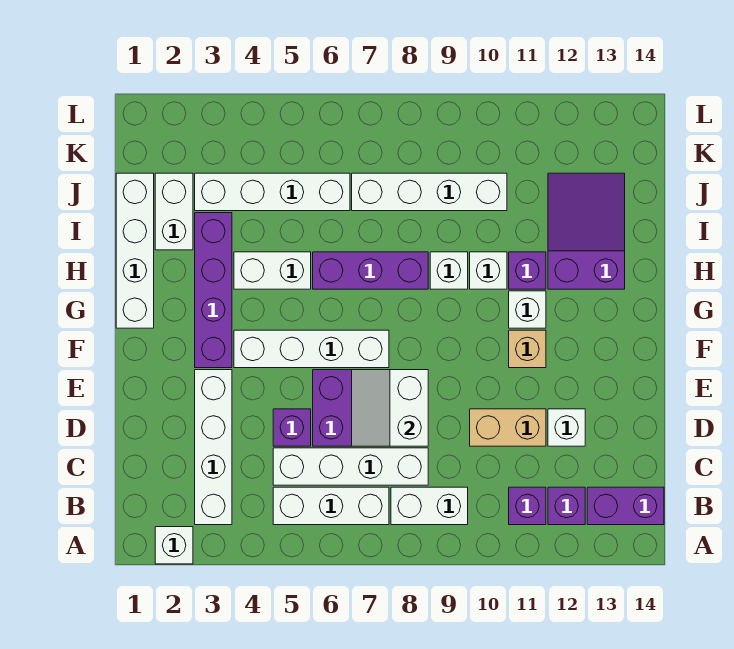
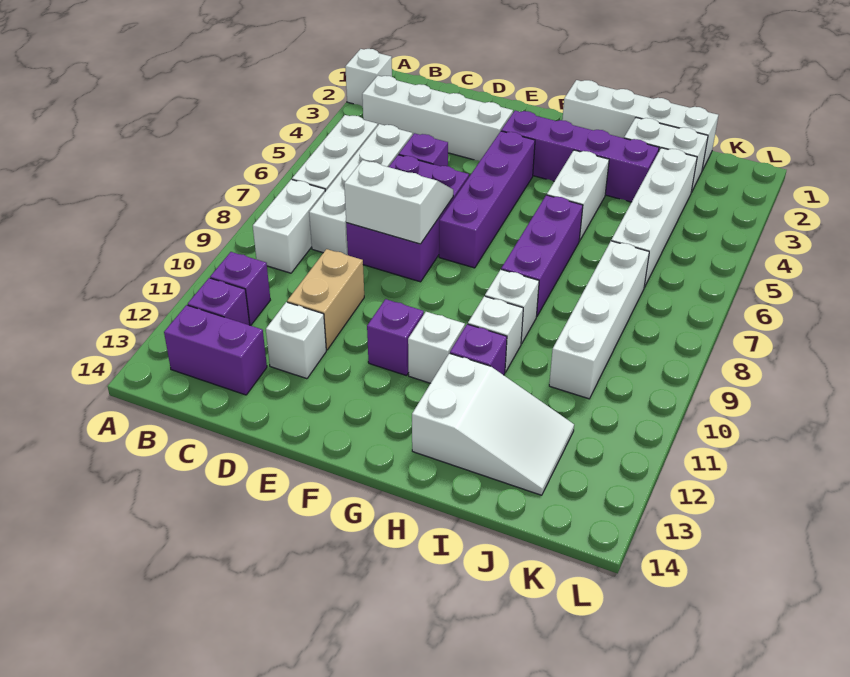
purple 1x2 brick [587,487,664,525] -> purple 1x2 brick turned to [164,305,267,395]
white 1x4 brick [234,330,389,368] -> purple 1x4 brick [439,131,535,268]
tan 1x1 brick [509,330,546,368] -> purple 1x1 brick [367,299,424,376]
purple 2x3 slope [548,173,625,289] -> white 2x3 slope [412,353,574,495]

